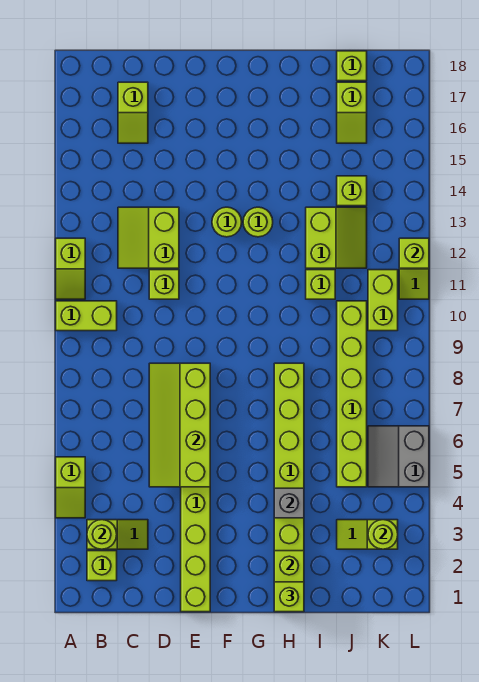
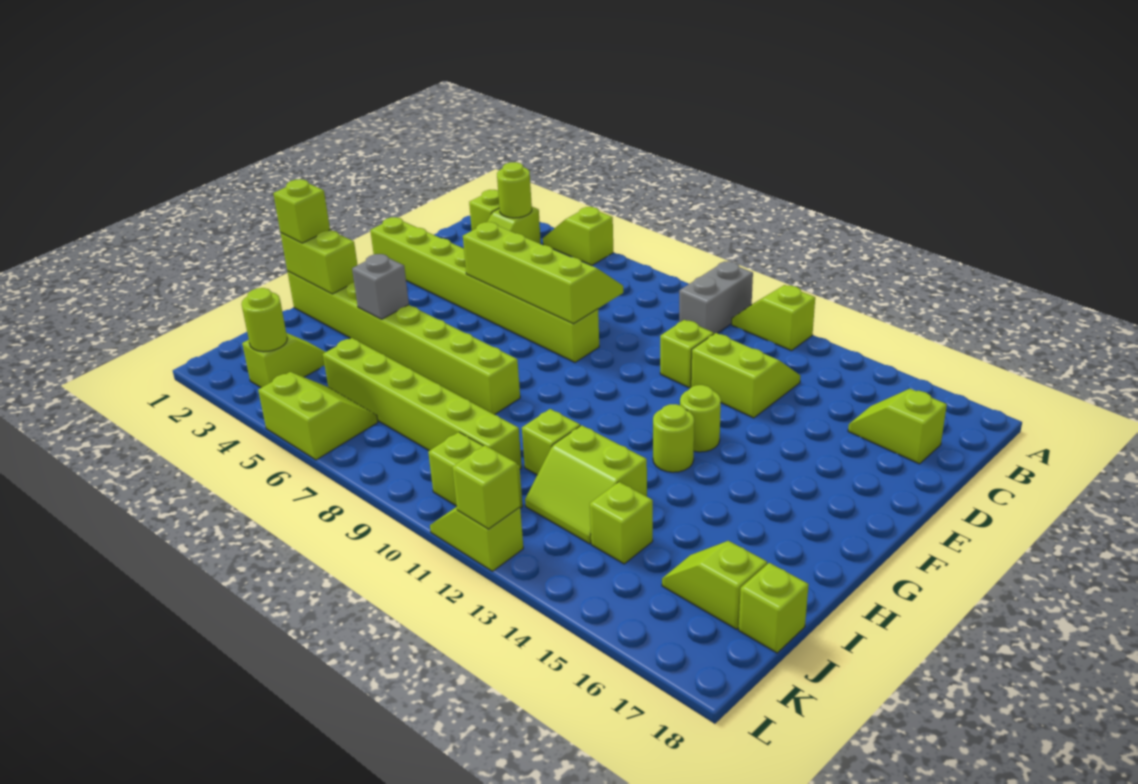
lime 1x2 brick [56,301,117,331] -> grey 1x2 brick [679,261,753,334]
grey 2x2 slope [368,426,429,487] -> lime 2x2 slope [258,372,378,460]

